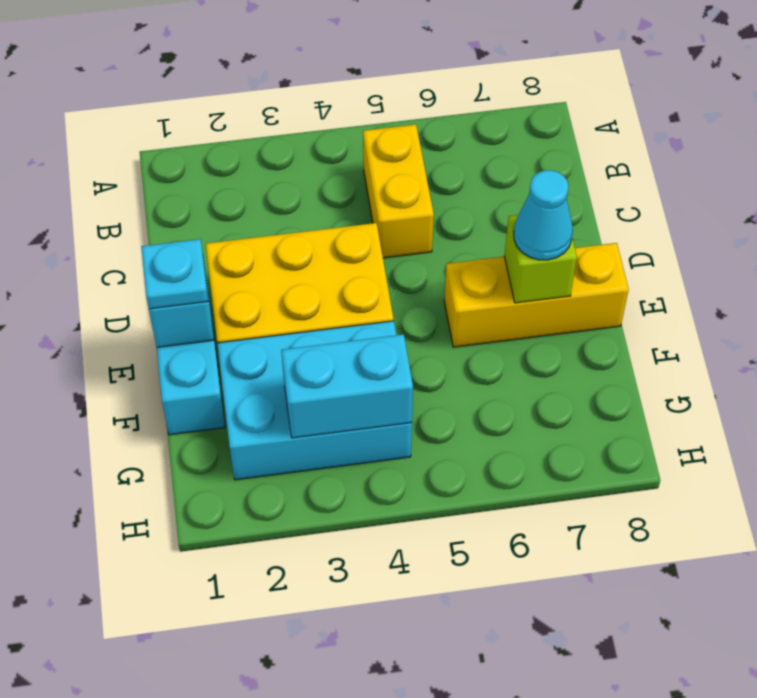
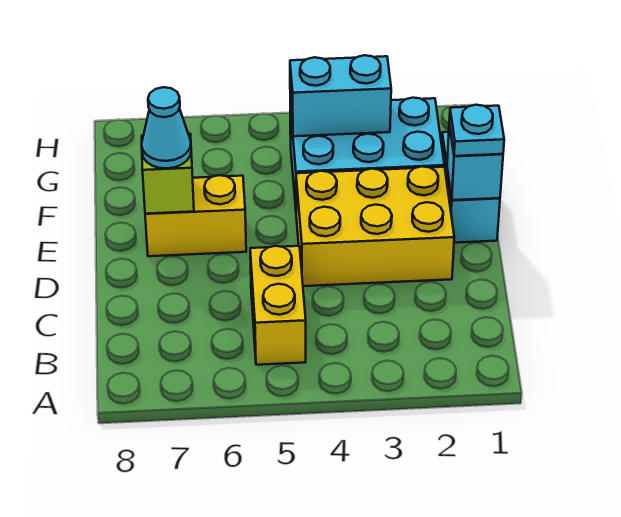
yellow 1x3 brick [444,243,629,347] -> yellow 1x2 brick [145,175,246,256]

